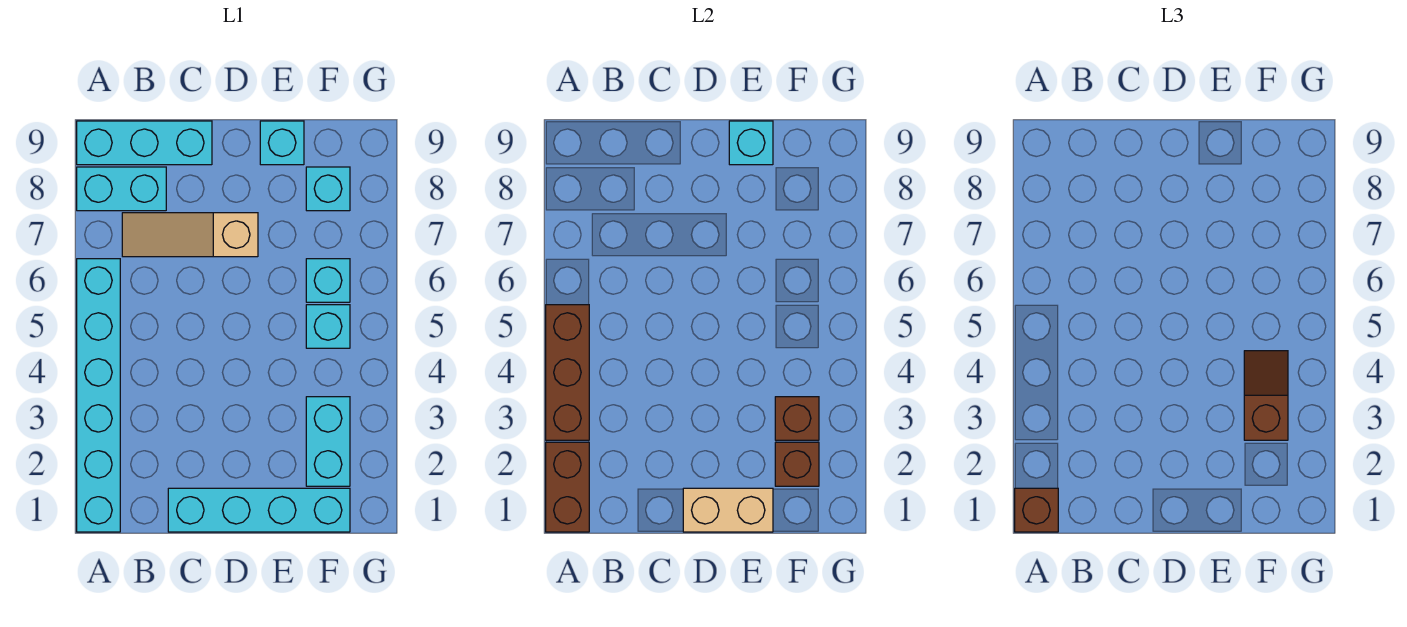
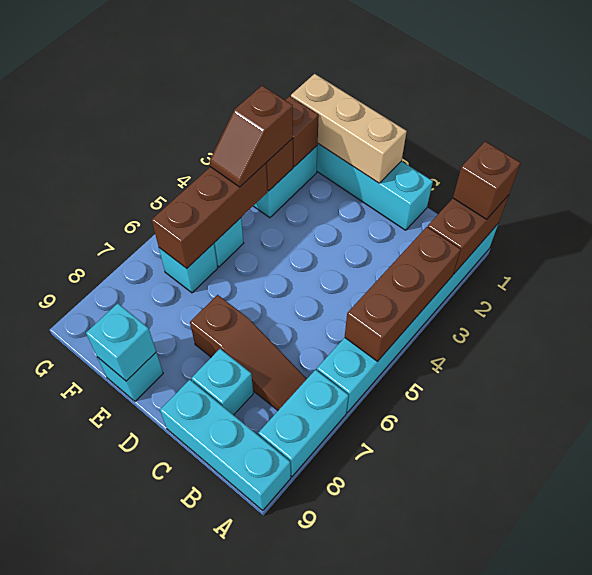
cyan 1x2 brick [77,167,166,211] -> cyan 1x2 brick turned to [258,370,349,477]
tan 1x3 slope [122,213,258,257] -> brown 1x3 slope [190,295,307,410]
tan 1x2 brick [683,488,773,532] -> tan 1x3 brick [291,74,407,183]
none -> brown 1x3 brick [152,163,267,268]
cyan 1x1 brick [306,167,350,211] -> cyan 1x1 brick moved to [191,349,253,415]

